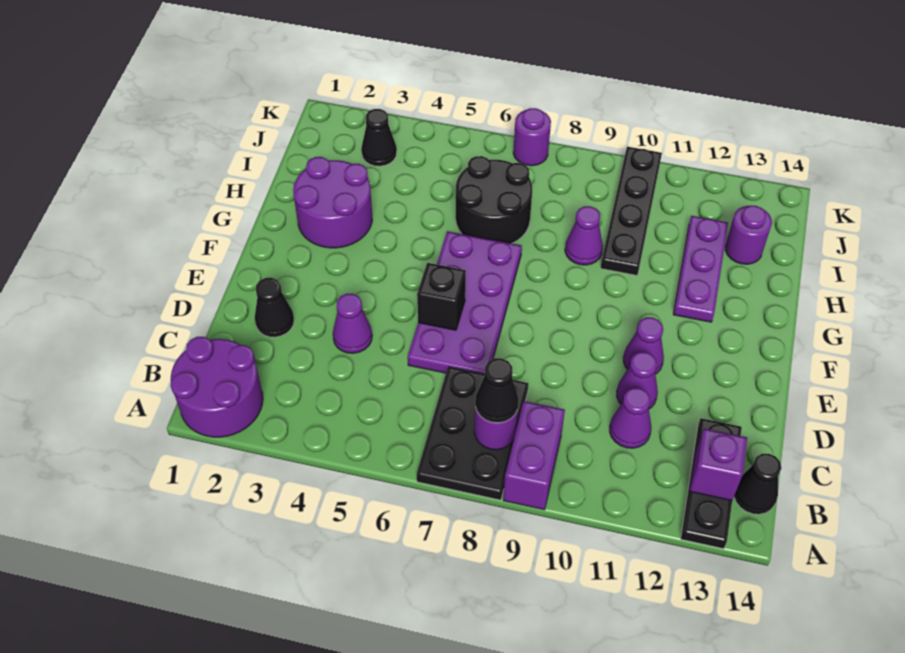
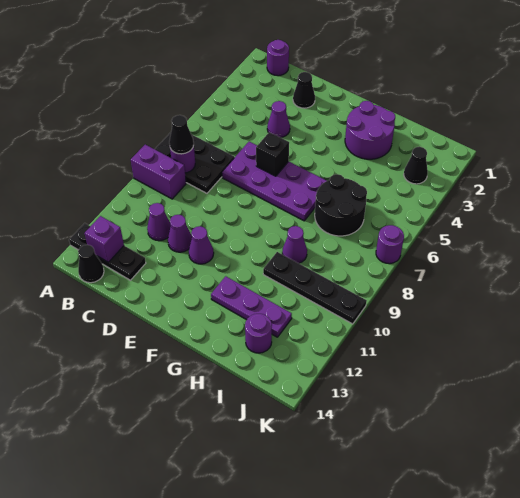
purple 2x2 round brick [171,337,263,437] -> purple 1x1 round brick [267,40,289,76]

